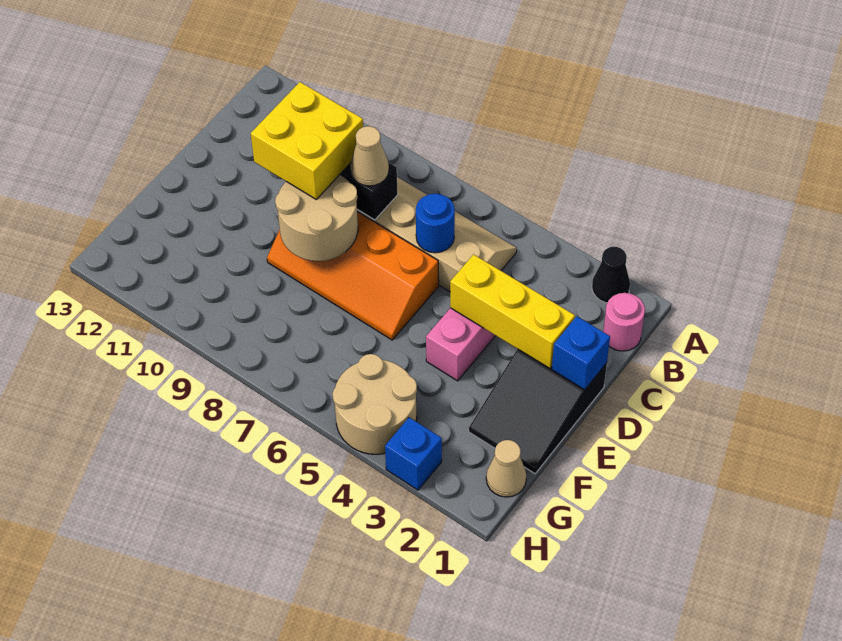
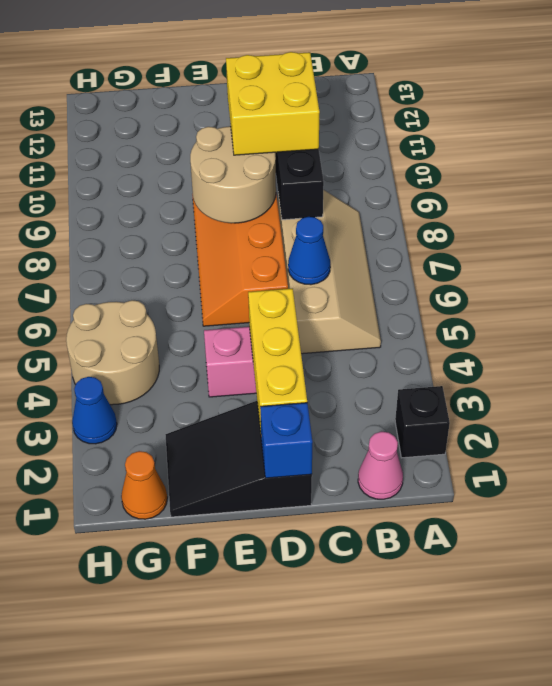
black 1x1 cone [592,247,630,303] -> black 1x1 brick [395,386,450,458]
pink 1x1 round brick [603,293,645,351] -> pink 1x1 cone [358,432,403,499]
blue 1x1 round brick [416,194,455,253] -> blue 1x1 cone [288,217,330,285]
tan 1x1 cone [350,126,389,186] -> none
tan 1x1 cone [486,440,527,497] -> orange 1x1 cone [121,451,167,519]
blue 1x1 brick [385,417,442,490] -> blue 1x1 cone [72,377,117,444]

